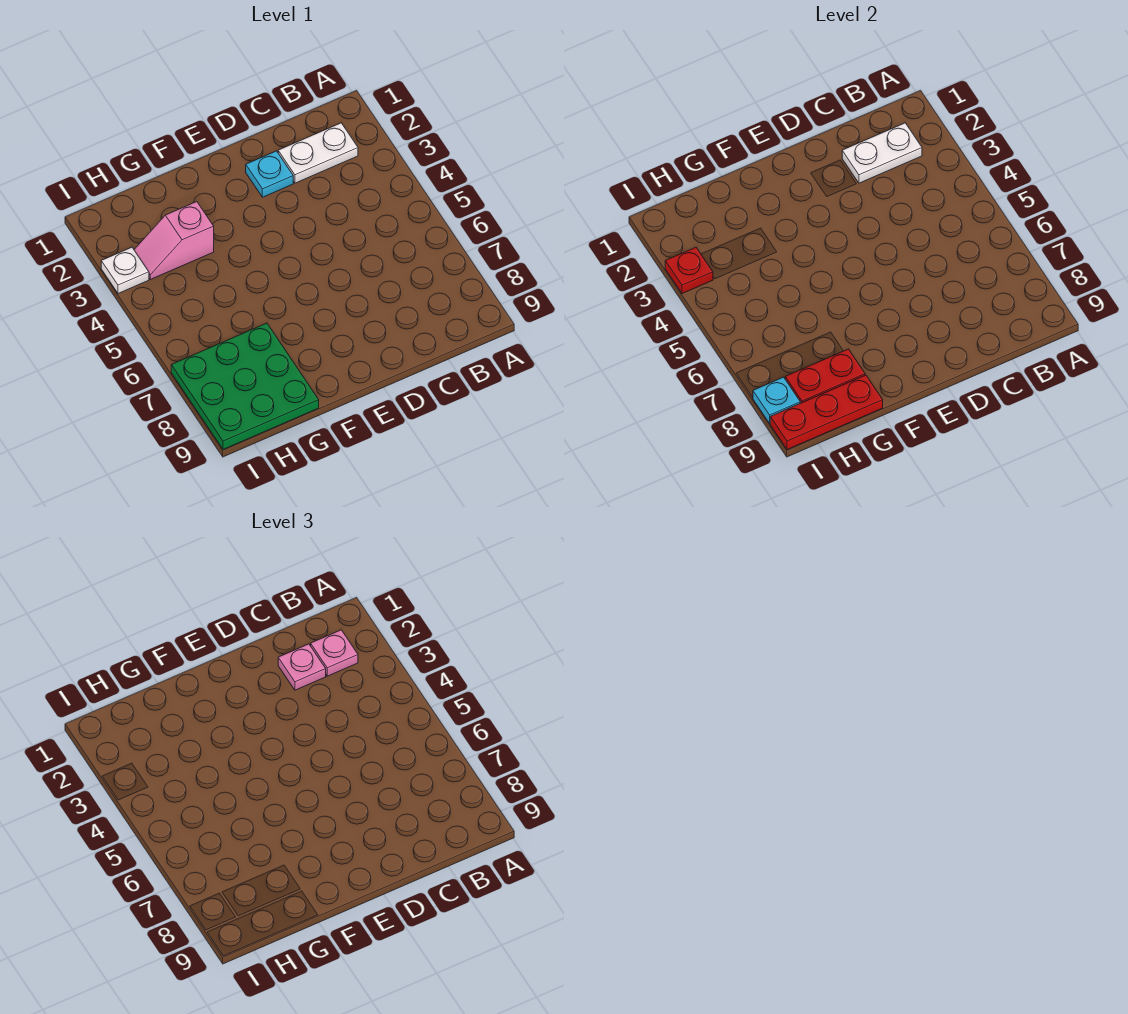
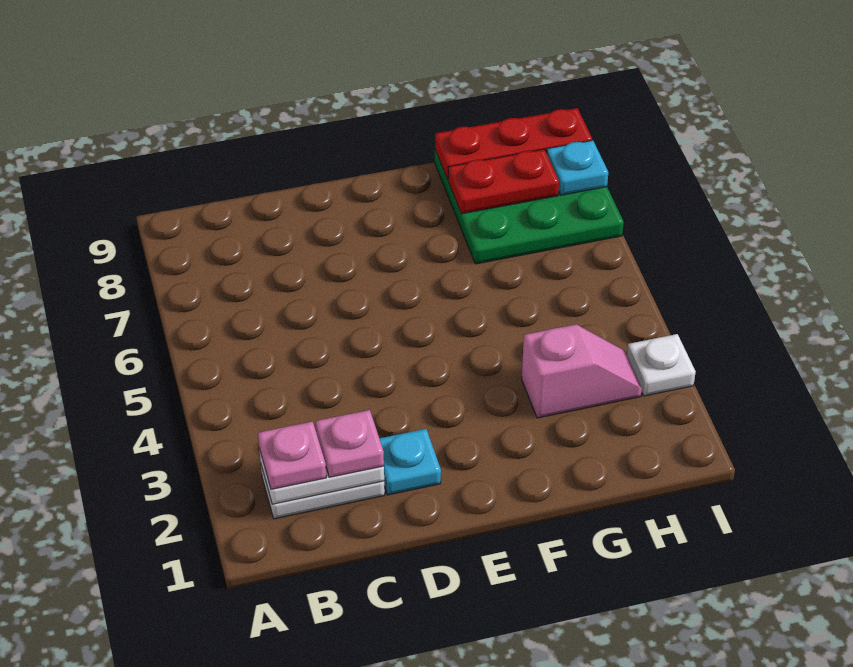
red 1x1 plate [665,247,713,294] -> none

